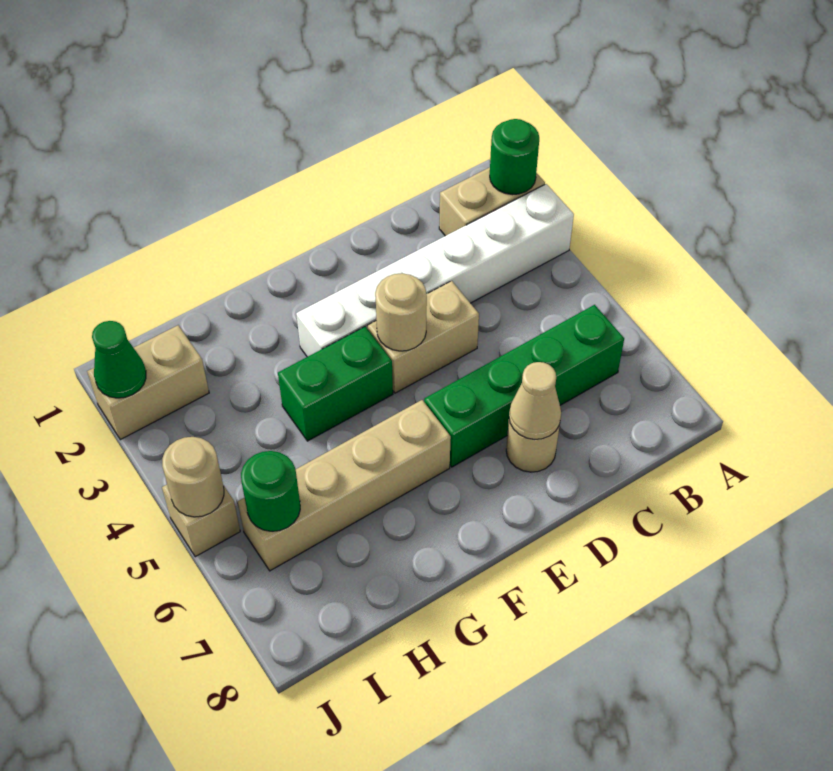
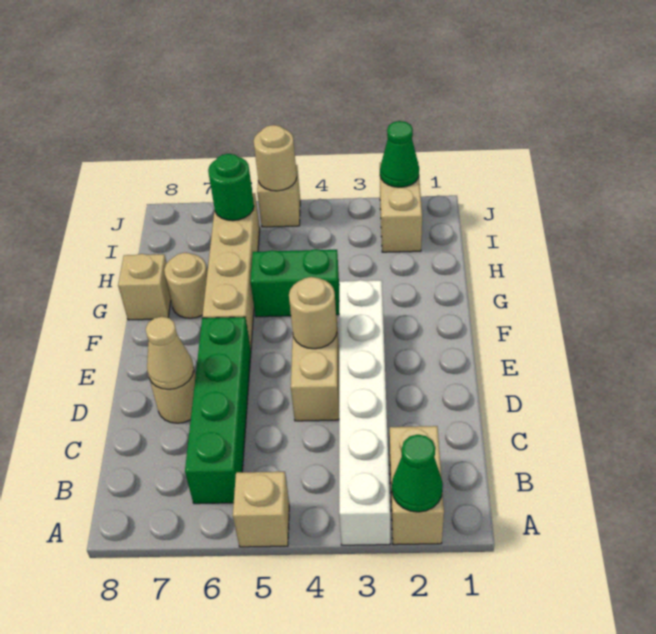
green 1x1 round brick [490,119,539,195] -> green 1x1 cone [392,435,443,512]
none -> tan 1x1 brick [233,472,289,547]
green 1x2 brick [278,327,393,441] -> green 1x2 brick turned to [250,249,339,317]
none -> tan 1x1 round brick [164,253,207,318]
none -> tan 1x1 brick [118,254,171,320]

